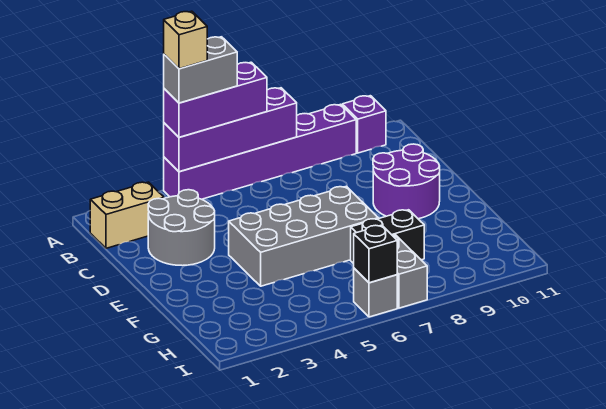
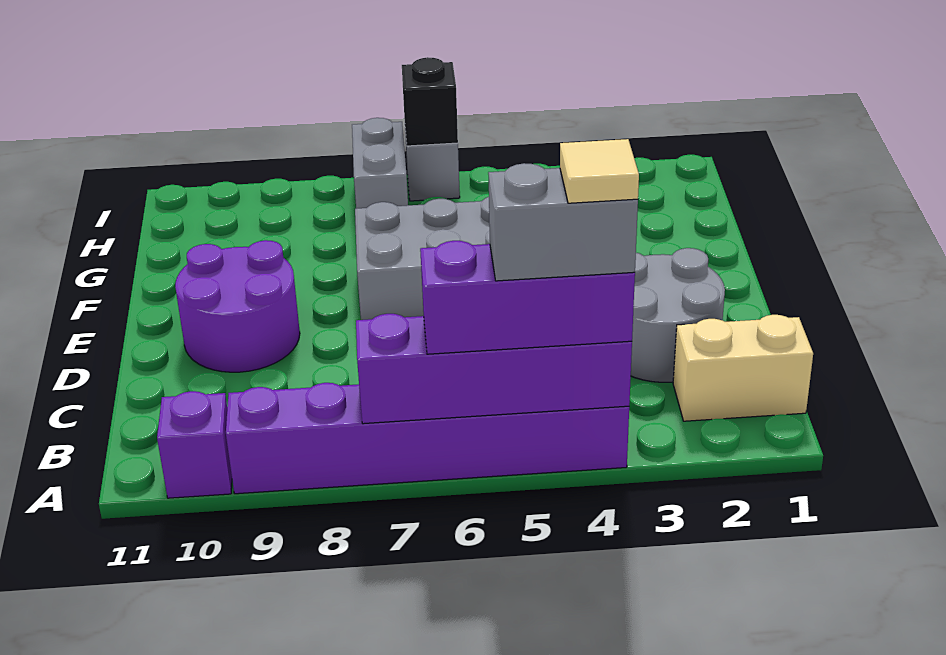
tan 1x1 brick [164,11,207,69] -> tan 1x1 tile [560,139,639,203]
black 1x2 brick [351,210,424,264] -> none

